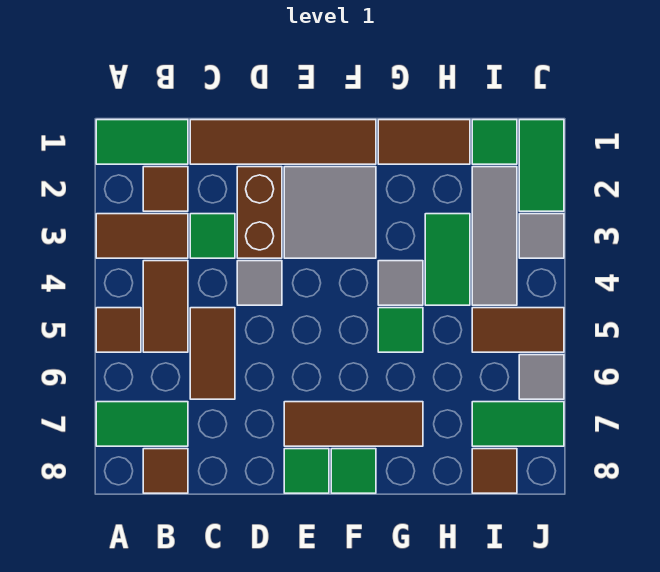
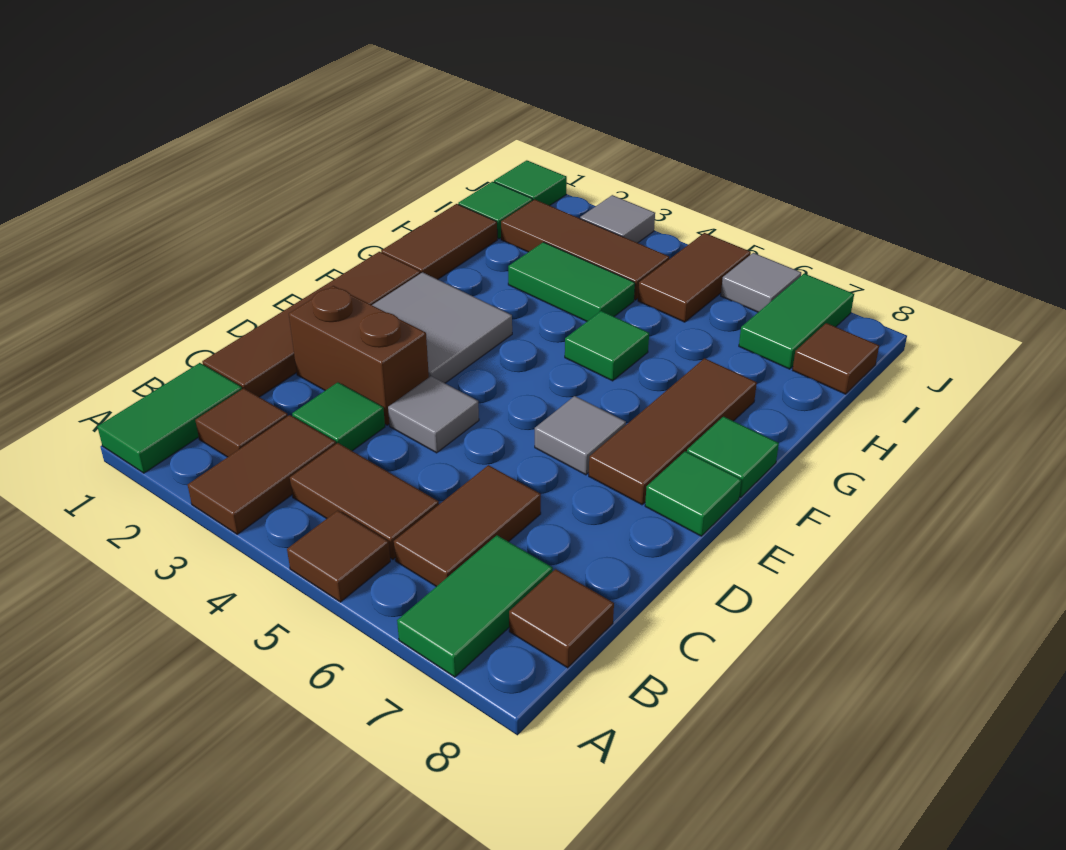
brown 1x2 tile [190,308,235,399] -> brown 1x2 tile turned to [394,465,541,587]
grey 1x1 tile [378,261,423,305] -> grey 1x1 tile moved to [535,396,626,475]
grey 1x3 tile [472,167,517,305] -> brown 1x3 tile [501,199,669,300]
green 1x2 tile [519,120,564,211] -> green 1x1 tile [494,160,567,206]

